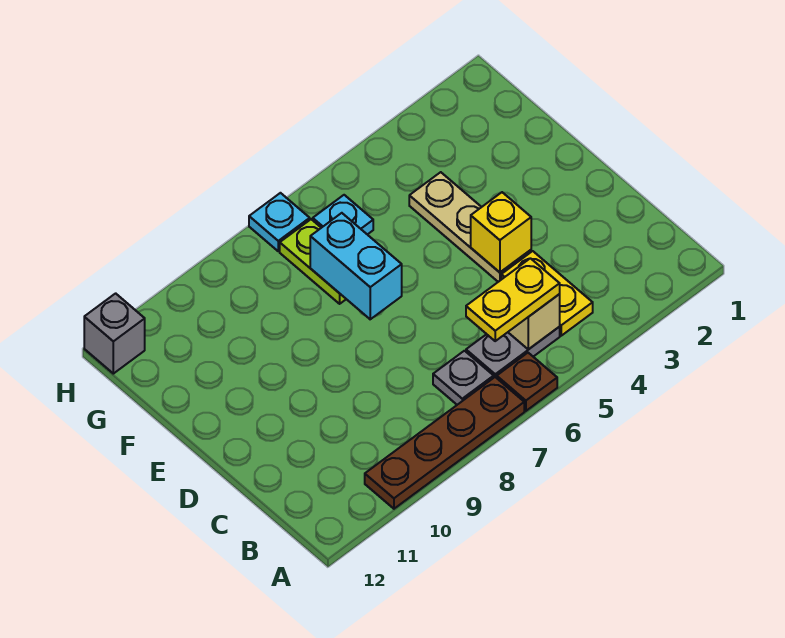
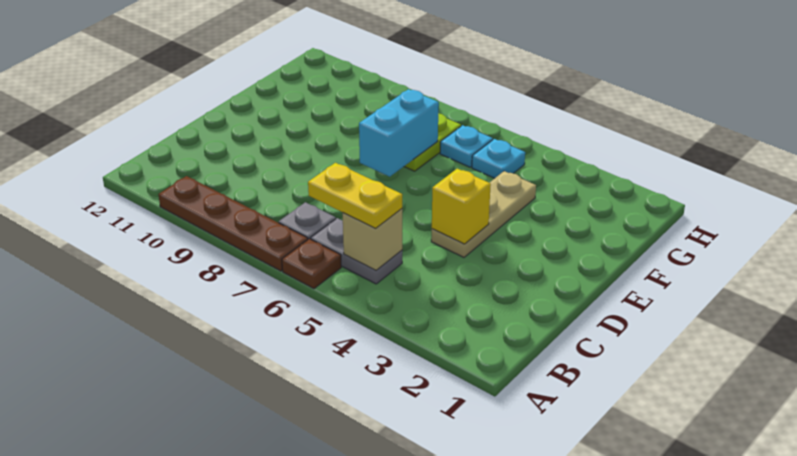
yellow 1x2 plate [501,251,593,336] -> none
cyan 1x1 plate [249,193,310,251] -> cyan 1x1 plate moved to [472,139,525,178]
grey 1x1 brick [84,293,145,374] -> none

